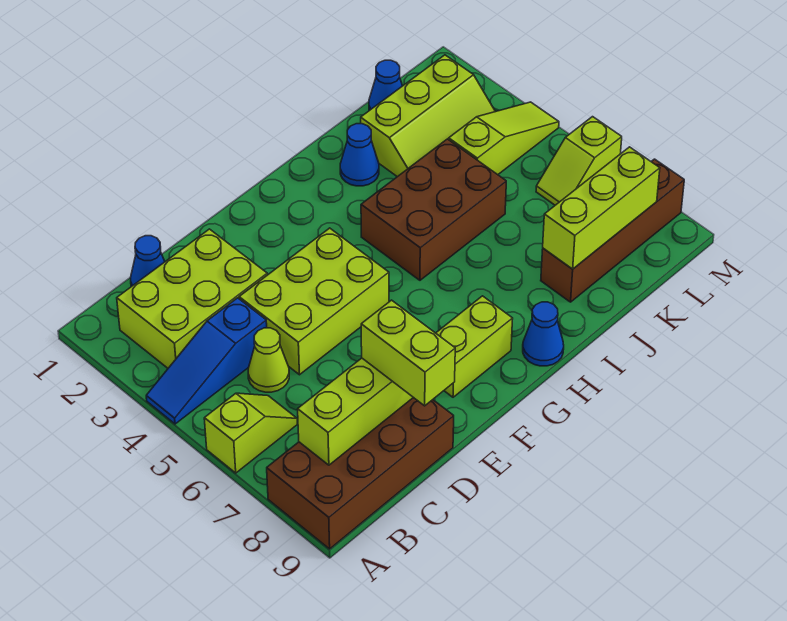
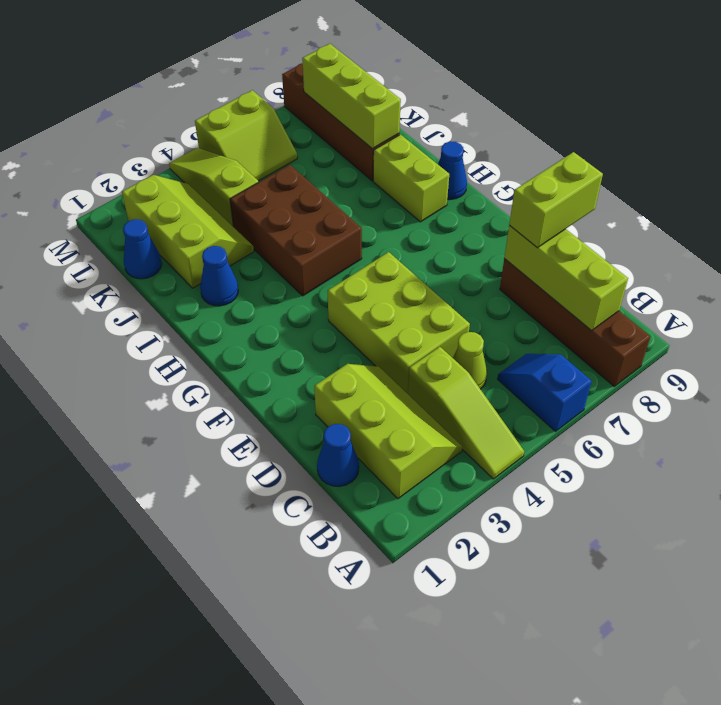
blue 1x3 slope [146,298,267,424] -> lime 1x3 slope [408,347,524,479]
lime 1x2 slope [204,393,297,473] -> blue 1x2 slope [498,354,592,431]
brown 2x4 brick [267,397,454,549] -> brown 1x4 brick [500,259,650,386]
lime 2x3 brick [117,229,267,368] -> lime 2x3 slope [314,364,462,499]
lime 1x2 brick [436,296,513,397] -> lime 1x2 brick moved to [373,135,449,222]
lime 1x2 slope [536,117,622,205] -> lime 2x2 slope [195,90,297,181]

